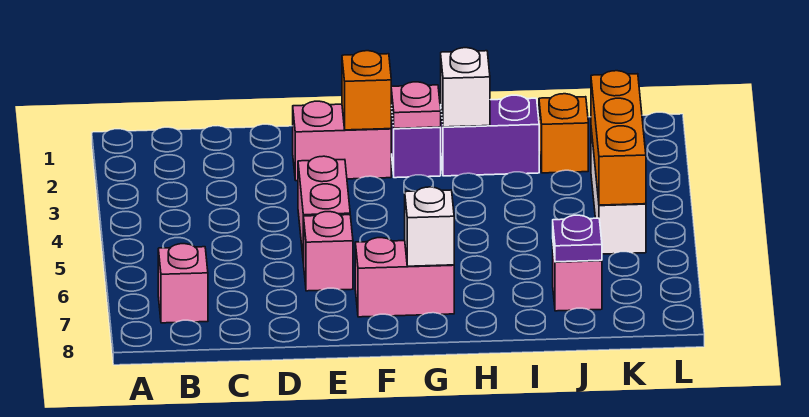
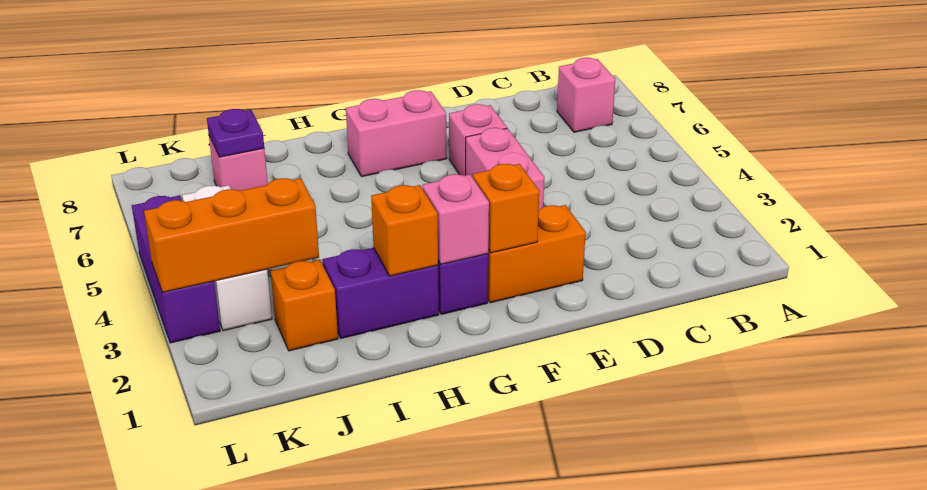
pink 1x2 brick [293,101,391,181] -> orange 1x2 brick [488,205,586,303]
pink 1x1 plate [391,82,441,129] -> pink 1x1 brick [422,174,489,264]
white 1x1 brick [405,187,454,266] -> none
white 1x1 brick [441,48,490,127] -> orange 1x1 brick [371,185,438,276]
orange 1x3 brick [591,71,646,205] -> orange 1x3 brick turned to [144,178,319,293]
none -> purple 1x3 brick [132,196,220,343]

